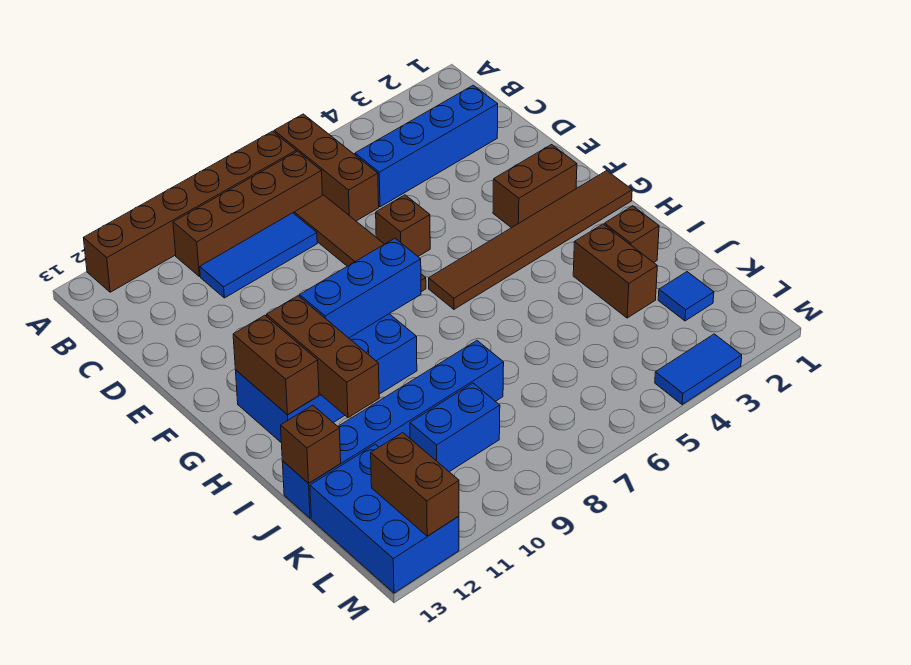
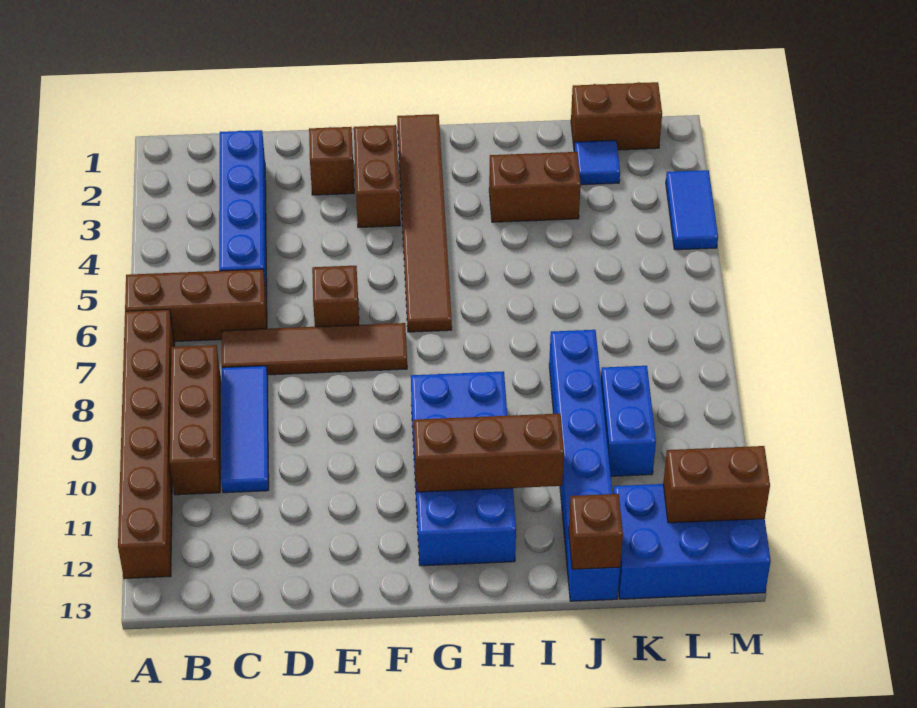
brown 1x4 brick [173,151,322,276] -> brown 1x3 brick [170,345,221,495]
blue 1x3 brick [300,238,421,338] -> none
brown 1x2 brick [233,315,319,415] -> brown 1x2 brick moved to [571,82,662,150]
brown 1x1 brick [604,206,659,263] -> brown 1x1 brick moved to [309,127,354,195]

